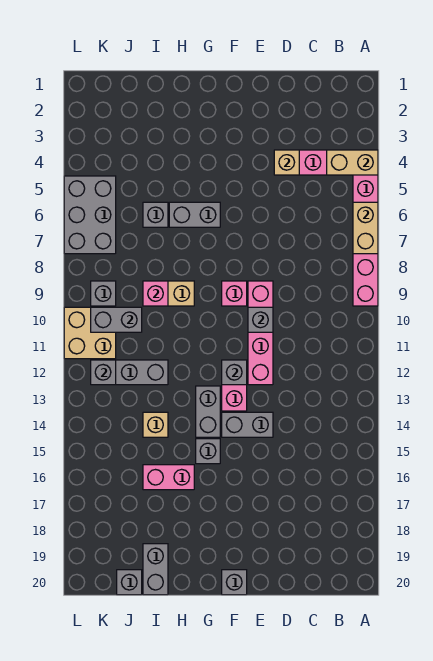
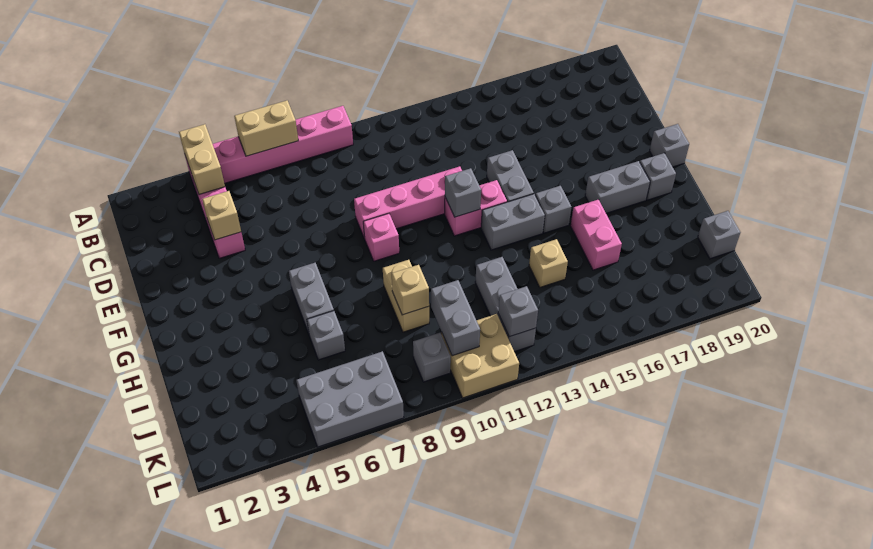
grey 1x1 brick [248,307,273,332] -> grey 1x1 brick moved to [640,153,676,200]
pink 1x1 brick [143,281,168,306] -> tan 1x1 brick [392,265,429,315]
grey 1x2 brick [143,544,168,595] -> grey 1x2 brick moved to [585,161,650,213]

